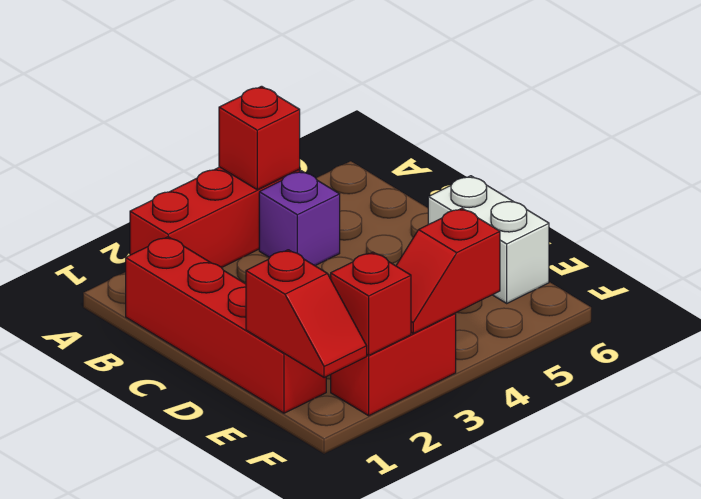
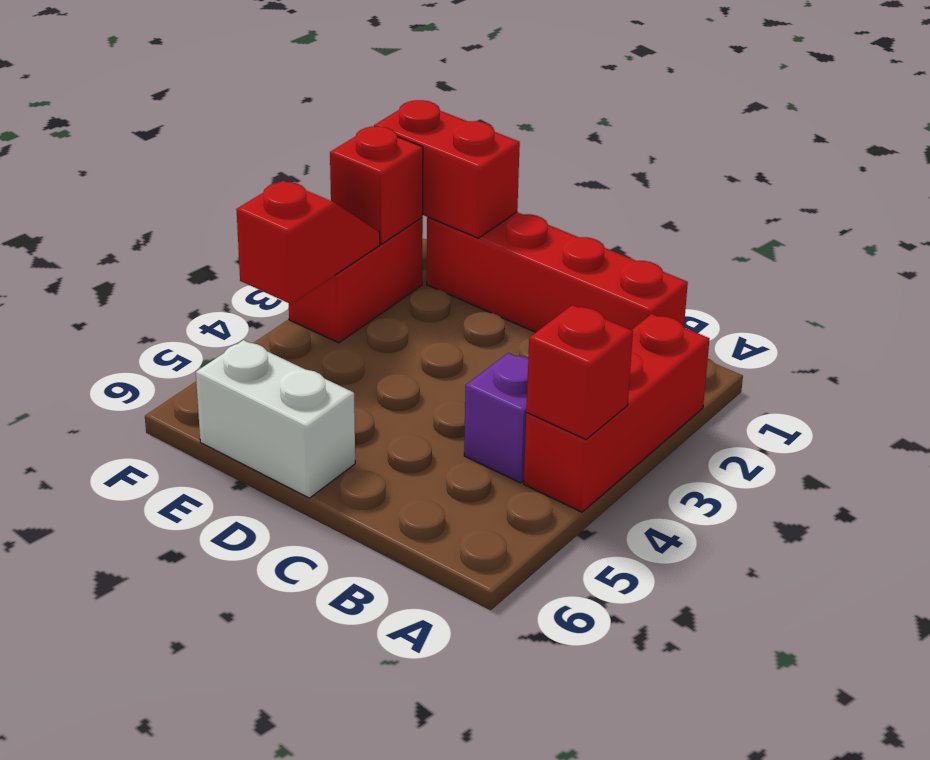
red 1x2 slope [246,250,367,378] -> red 1x2 brick [374,100,520,238]

